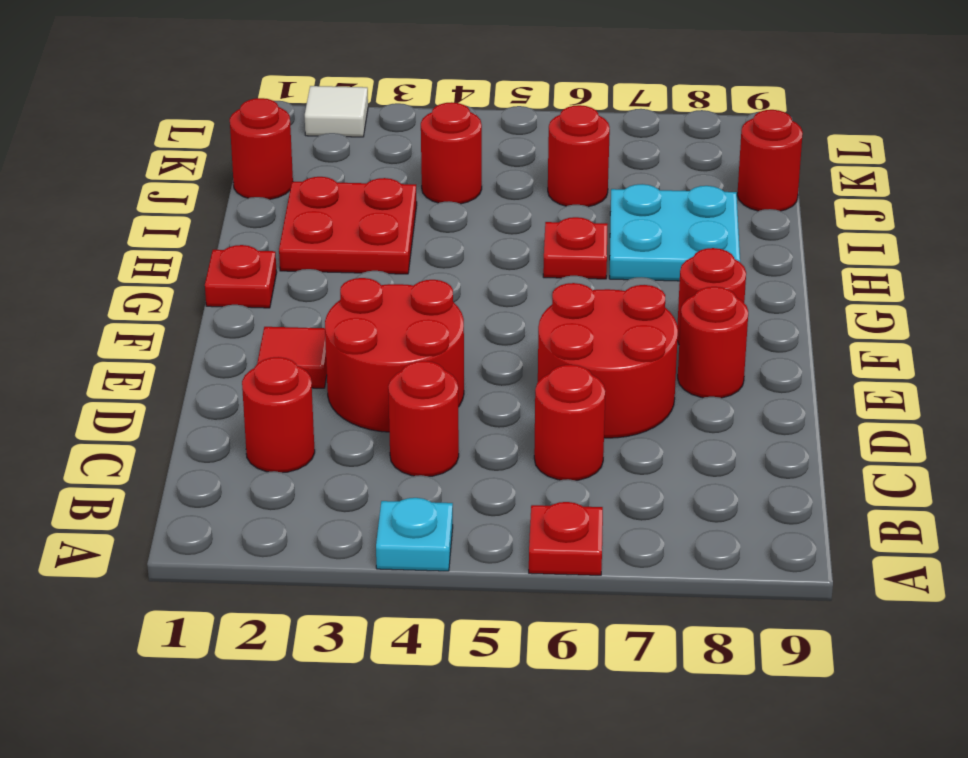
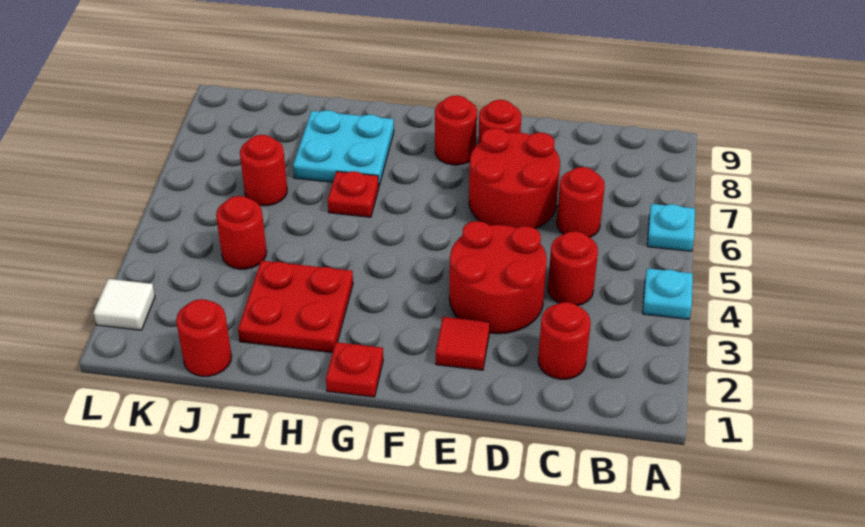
red 1x1 plate [529,502,603,575] -> cyan 1x1 plate [647,204,695,251]
red 1x1 round brick [737,110,803,211] -> none

